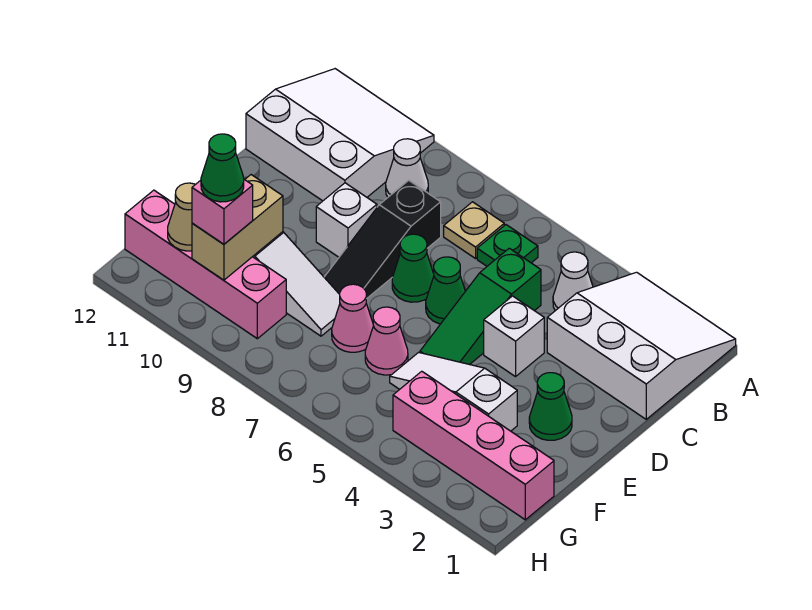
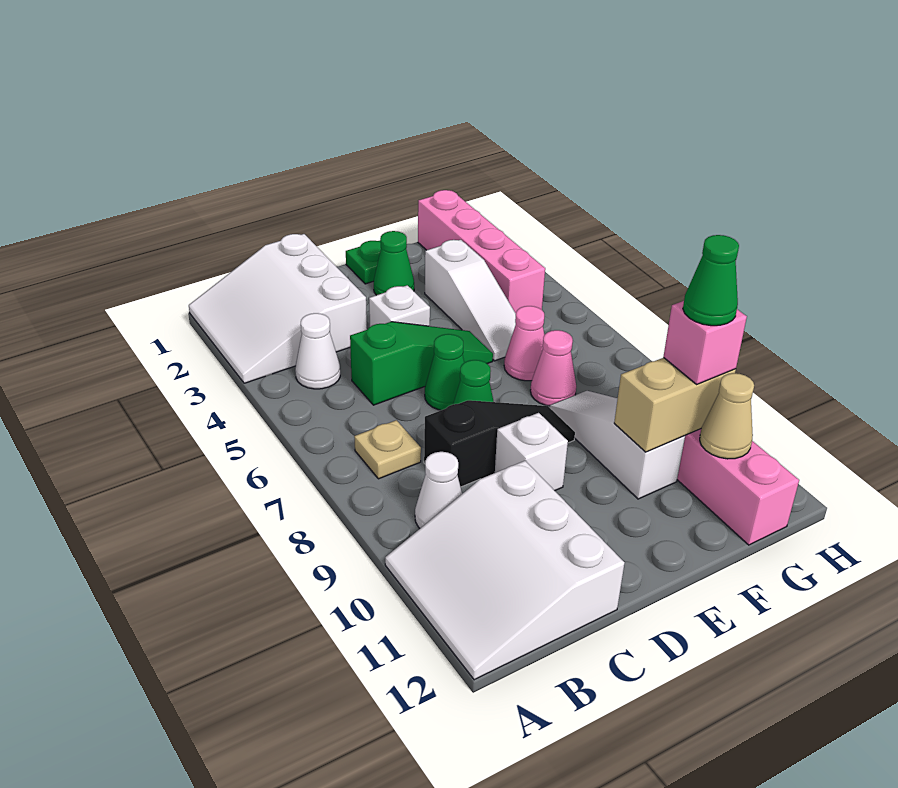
green 1x1 plate [477,225,538,266] -> green 1x1 plate moved to [346,241,381,284]

